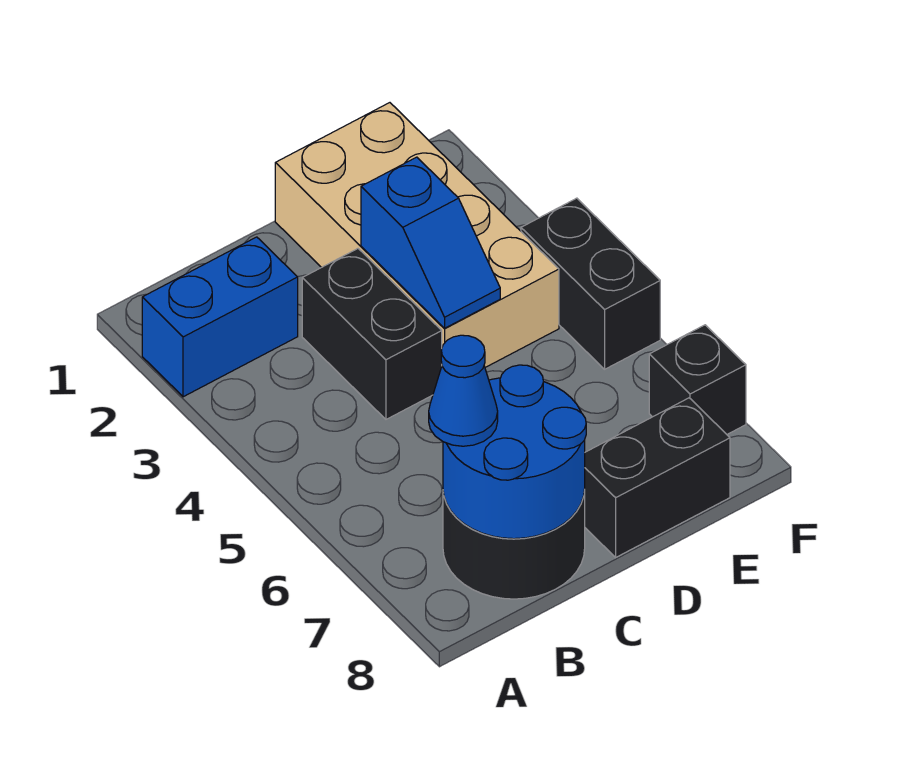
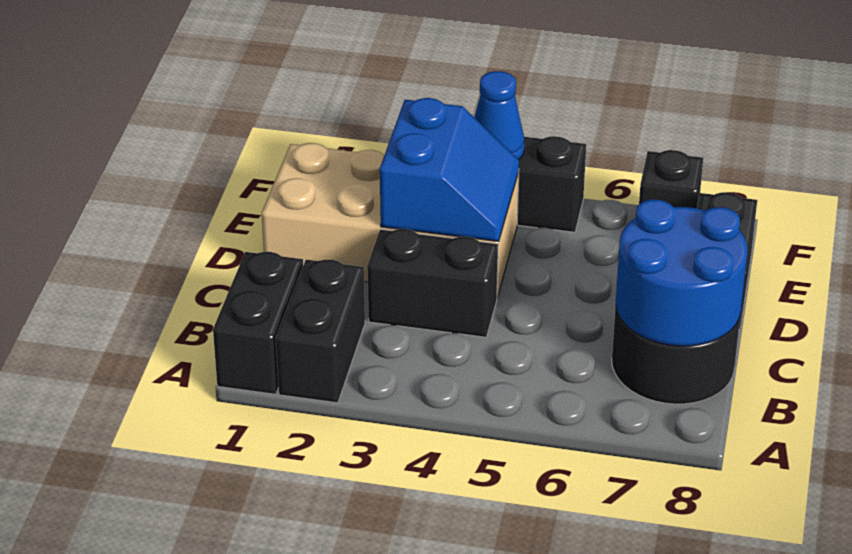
none -> black 1x2 brick [213,252,303,394]
blue 1x2 brick [142,237,298,397] -> black 1x2 brick [276,259,365,403]
blue 1x1 cone [429,335,498,446] -> blue 1x1 cone moved to [474,71,524,160]
blue 1x2 slope [361,157,500,328] -> blue 2x2 slope [380,98,519,241]

